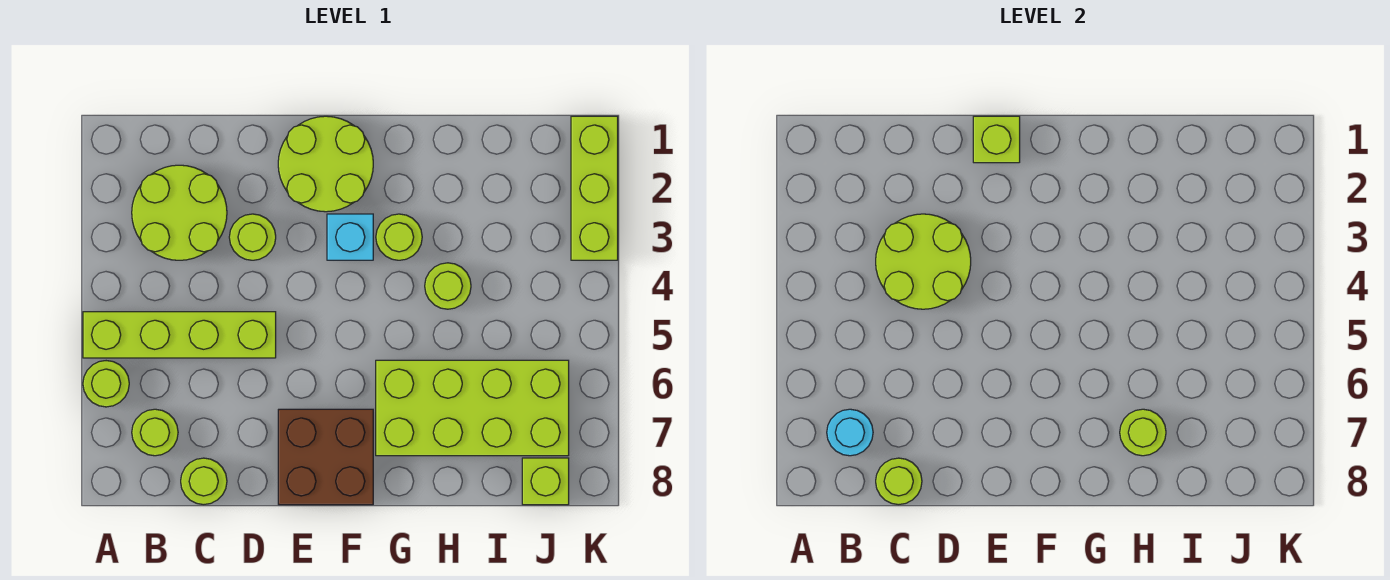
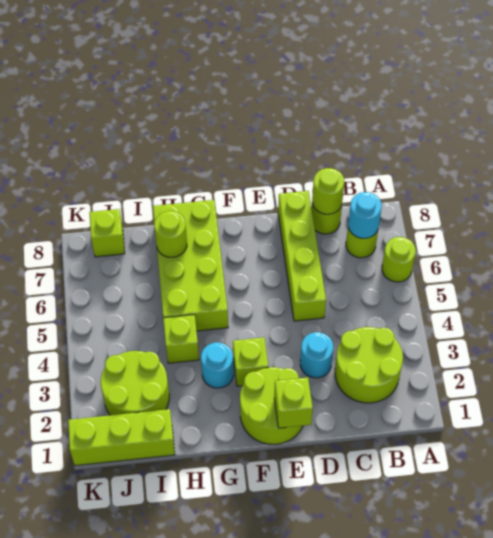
lime 1x4 brick [83,312,276,358] -> lime 1x4 brick turned to [278,191,326,321]
lime 2x2 round brick [876,214,971,309] -> lime 2x2 round brick moved to [101,351,169,415]
lime 1x1 round brick [229,214,276,260] -> cyan 1x1 round brick [300,332,333,378]
brown 2x2 brick [278,409,373,505] -> none
cyan 1x1 brick [327,214,373,260] -> lime 1x1 brick [233,338,268,386]
lime 1x1 round brick [376,214,422,260] -> cyan 1x1 round brick [201,342,233,388]
lime 2x4 brick [376,360,569,456] -> lime 2x4 brick turned to [153,200,228,331]
lime 1x1 round brick [425,263,471,309] -> lime 1x1 brick [163,315,199,363]
lime 1x3 brick [571,116,618,260] -> lime 1x3 brick turned to [68,409,175,466]

